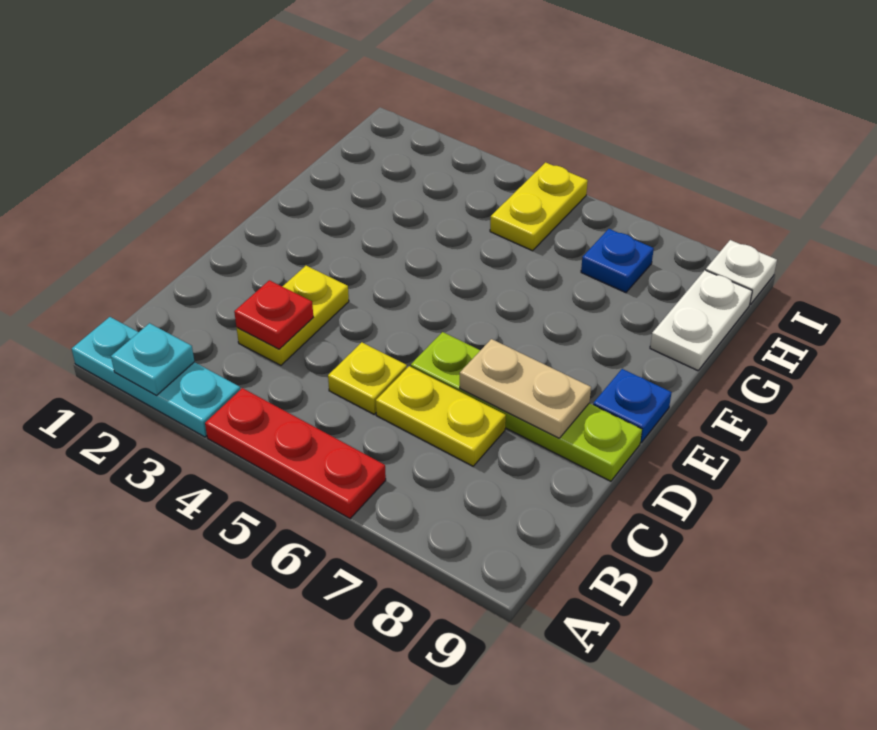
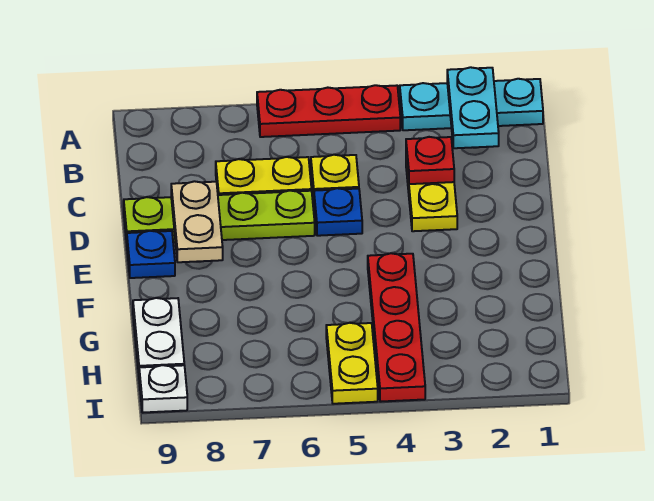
cyan 1x1 plate [111,323,194,396] -> cyan 1x2 plate [447,67,499,148]
tan 1x2 plate [460,339,591,438] -> tan 1x2 plate turned to [171,181,223,262]
none -> red 1x4 plate [368,253,425,402]
blue 1x1 plate [581,229,654,292] -> blue 1x1 plate moved to [314,188,362,236]

